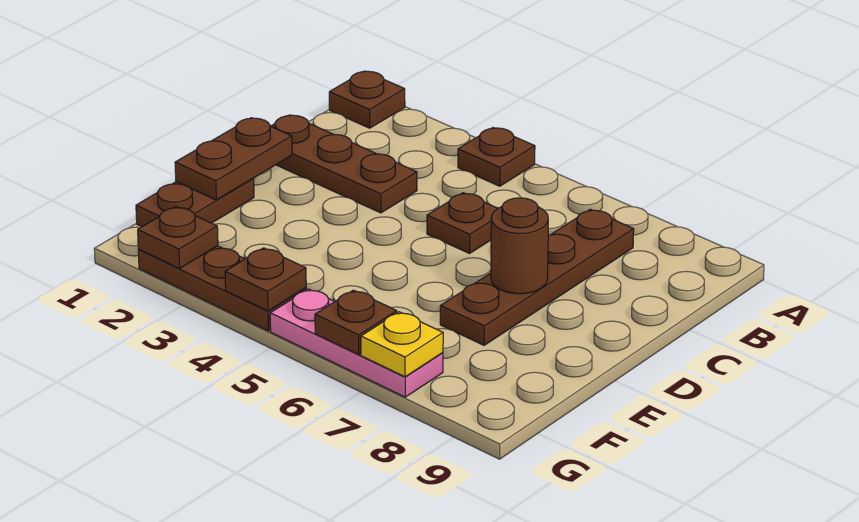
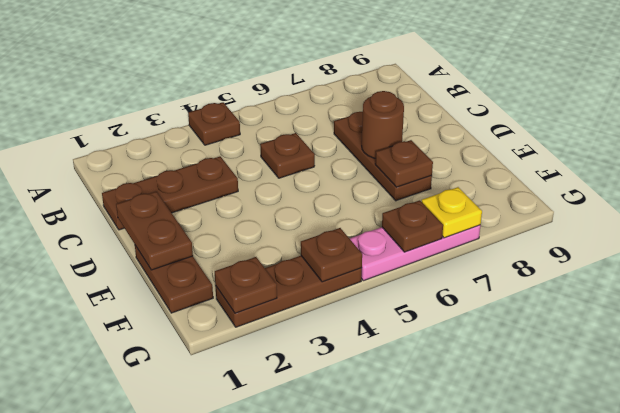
brown 1x1 plate [329,71,405,128] -> brown 1x1 plate moved to [375,140,433,187]
brown 1x4 plate [440,209,634,345] -> brown 1x3 plate [334,112,432,201]

